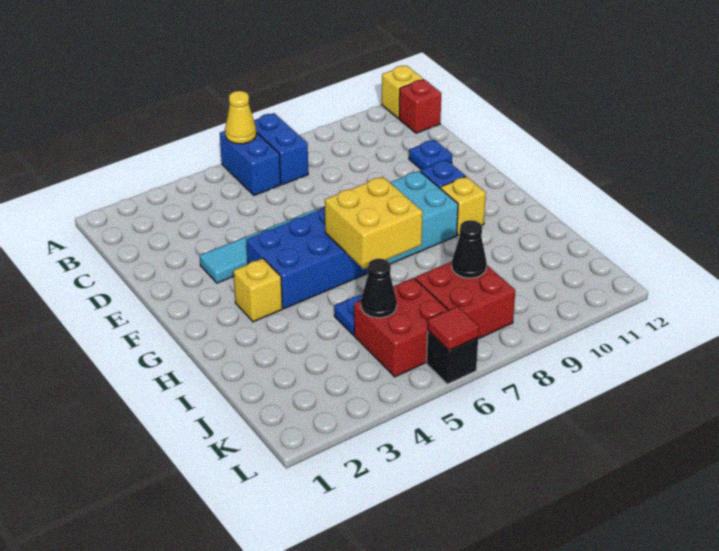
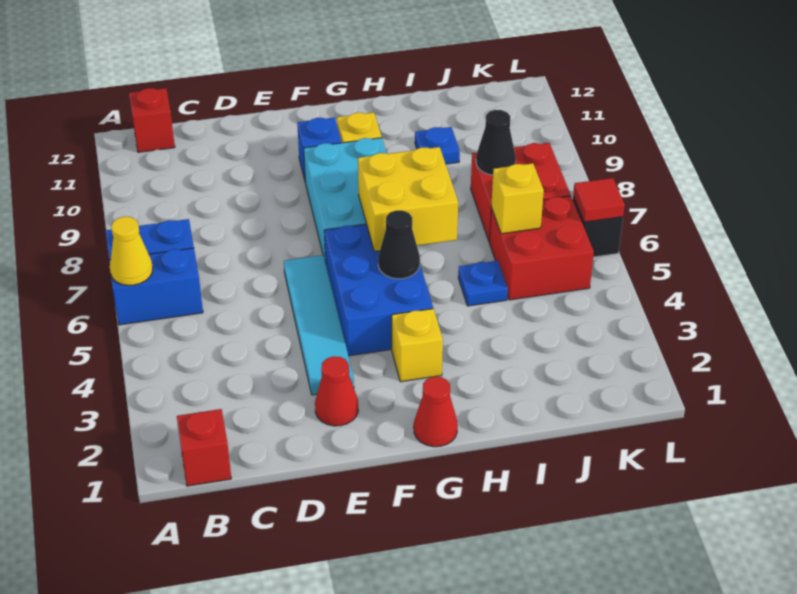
yellow 1x1 brick [382,65,423,118] -> yellow 1x1 brick moved to [491,163,544,234]
none -> red 1x1 brick [177,409,231,486]
blue 1x1 plate [409,140,452,170] -> blue 1x1 plate moved to [415,127,460,164]
none -> red 1x1 cone [315,356,358,426]
none -> red 1x1 cone [414,377,458,447]
black 1x1 cone [361,259,397,318] -> black 1x1 cone moved to [378,210,420,279]

